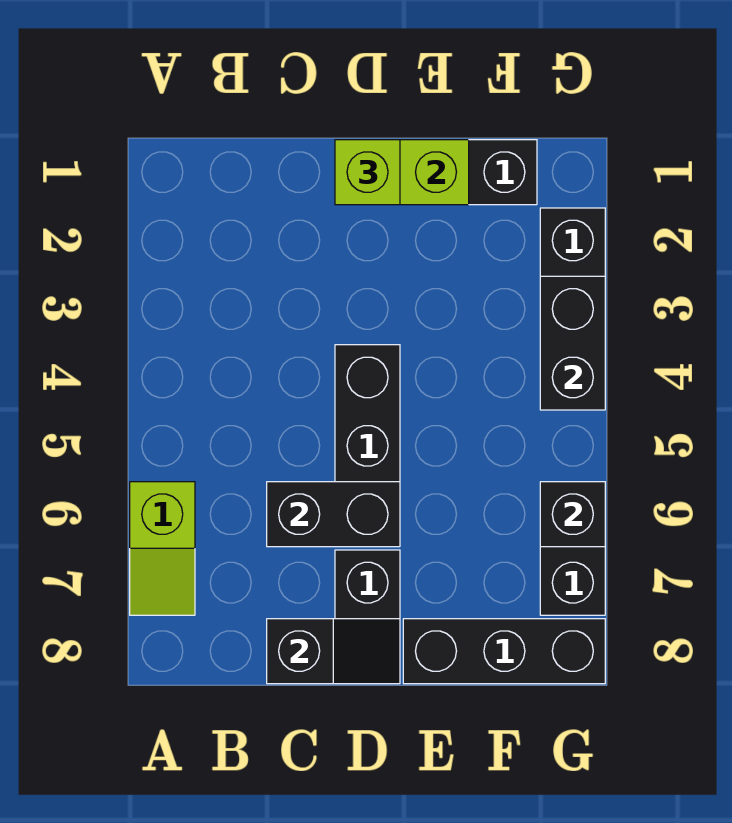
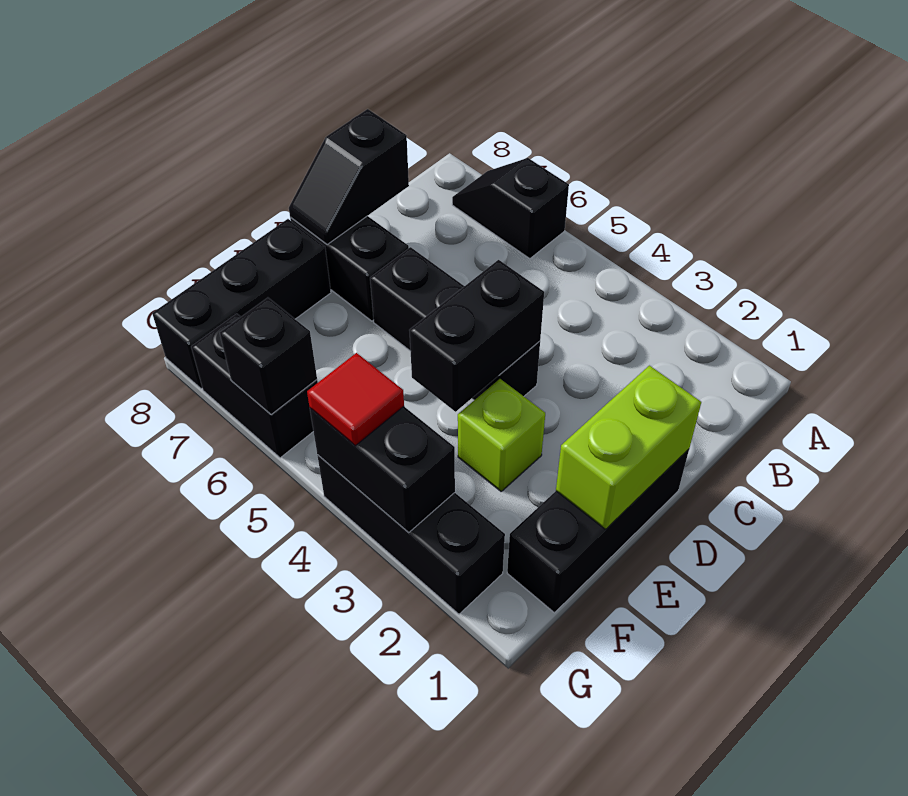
lime 1x2 slope [130,482,195,615] -> black 1x2 slope [452,158,569,259]
black 1x2 brick [267,482,400,547] -> black 1x2 brick moved to [409,260,544,412]
lime 1x1 brick [335,140,400,205] -> lime 1x1 brick moved to [458,379,545,491]
none -> red 1x1 tile [307,353,404,446]

